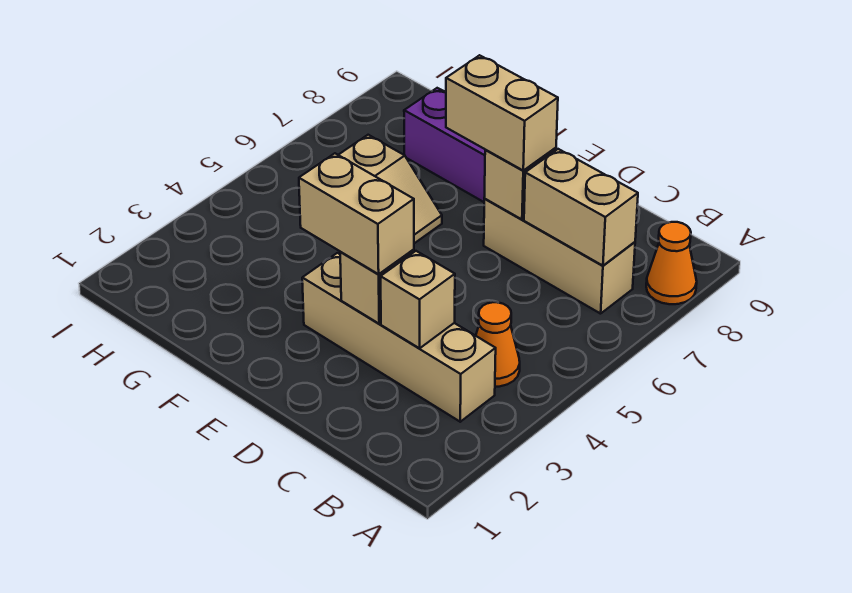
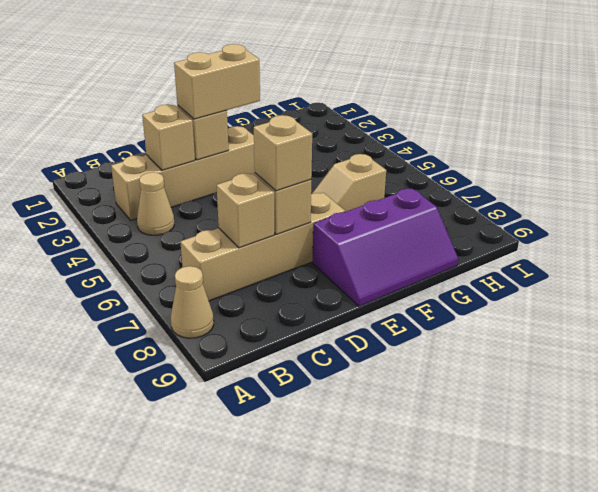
orange 1x1 cone [646,222,697,304] -> tan 1x1 cone [171,266,214,338]
orange 1x1 cone [476,302,520,387] -> tan 1x1 cone [137,172,174,235]
tan 1x3 brick [484,199,635,314] -> tan 1x4 brick [180,193,345,301]
tan 1x2 brick [524,149,638,266] -> tan 1x1 brick [217,173,274,248]
tan 1x2 brick [446,55,558,170] -> tan 1x1 brick [254,115,312,191]

